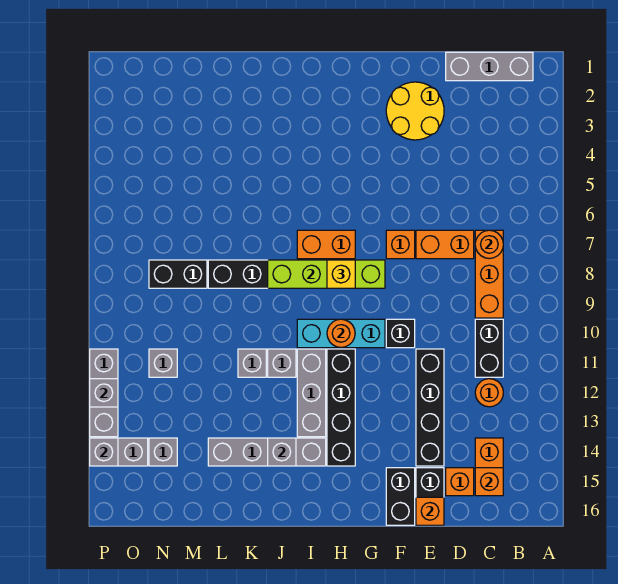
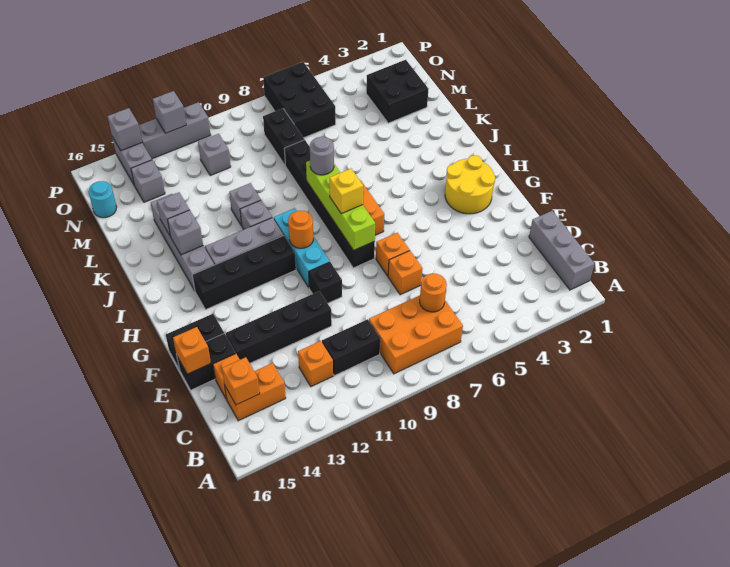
orange 1x3 brick [475,230,503,318] -> orange 2x3 brick [369,295,463,374]
orange 1x1 round brick [475,379,503,407] -> orange 1x1 brick [298,341,333,387]
orange 1x2 brick [416,230,474,259] -> orange 1x1 brick [388,251,423,295]
yellow 2x2 round brick [386,82,444,140] -> yellow 2x2 round brick moved to [445,155,495,214]
none -> grey 1x1 round brick [310,137,334,175]
none -> grey 1x1 brick [157,192,190,235]
none -> black 2x2 brick [366,60,429,123]
none -> black 2x3 brick [263,62,336,138]
none -> cyan 1x1 round brick [88,181,117,218]

